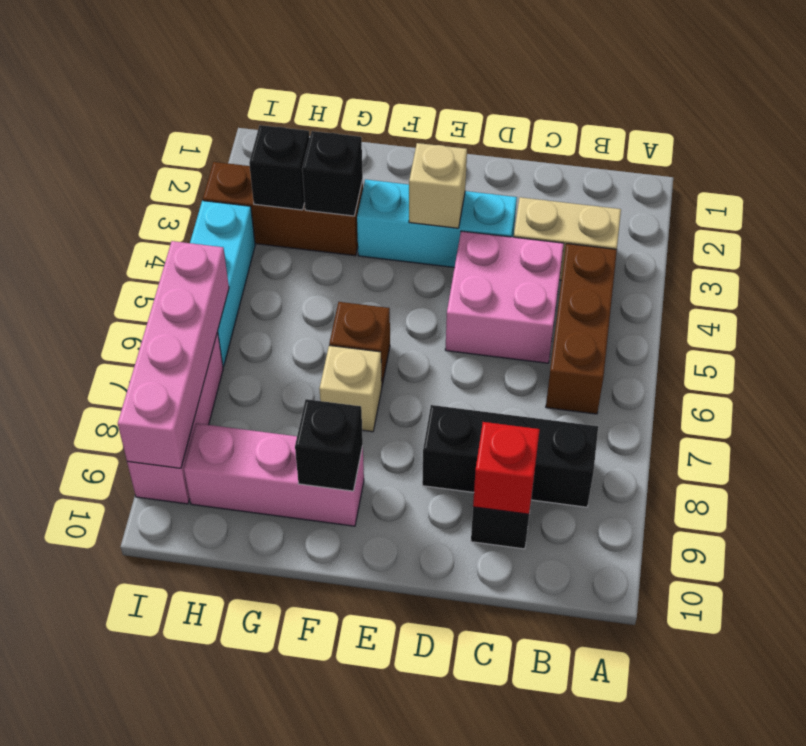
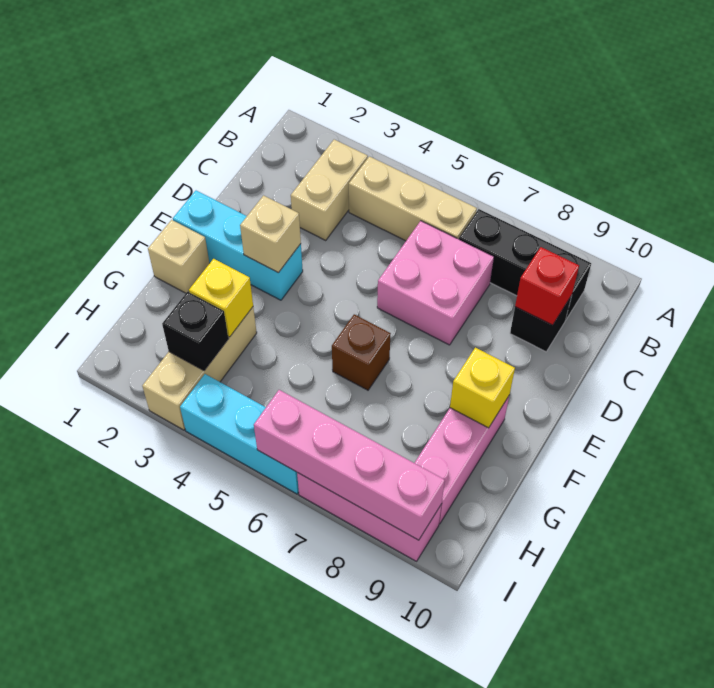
brown 1x3 brick [546,244,617,414] -> tan 1x3 brick [349,156,477,241]
black 1x3 brick [422,405,598,507] -> black 1x3 brick turned to [459,209,591,319]
pink 2x2 brick [445,231,564,363] -> pink 2x2 brick moved to [377,221,494,345]
cyan 1x3 brick [357,179,517,268] -> cyan 1x3 brick turned to [173,191,303,300]
tan 1x1 brick [320,345,382,432] -> tan 1x1 brick moved to [148,220,210,293]
black 1x1 brick [295,399,363,491] -> yellow 1x1 brick [450,348,515,428]
brown 1x3 brick [203,162,363,256] -> tan 1x3 brick [142,307,257,430]
black 1x1 brick [302,131,363,216] -> yellow 1x1 brick [189,259,253,337]

